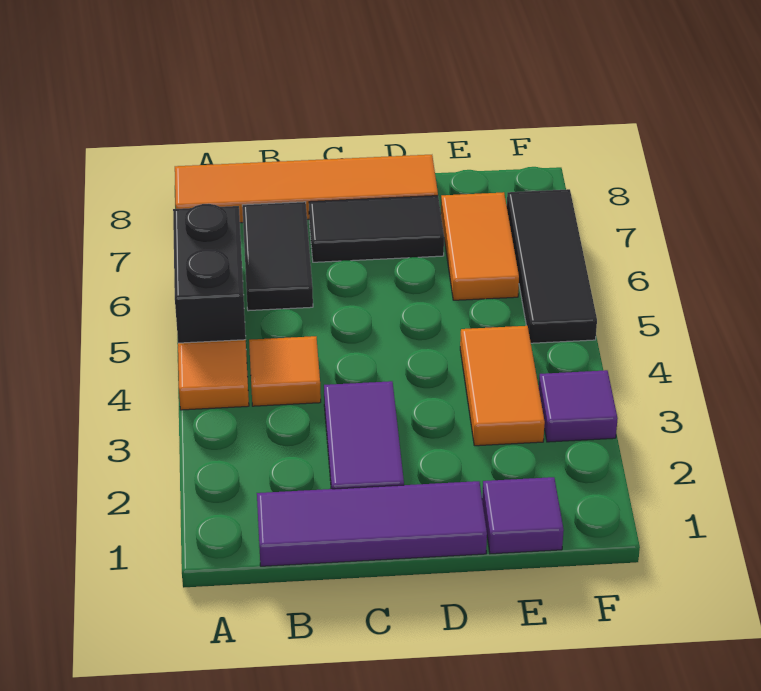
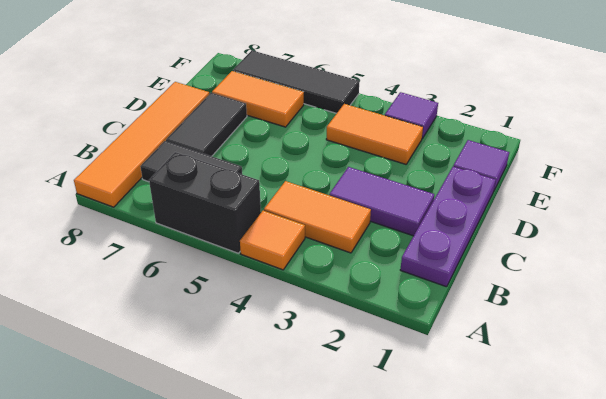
purple 1x3 tile [257,481,487,566] -> purple 1x3 plate [400,167,496,287]
orange 1x1 tile [249,336,321,406] -> orange 1x2 tile [264,181,371,253]

